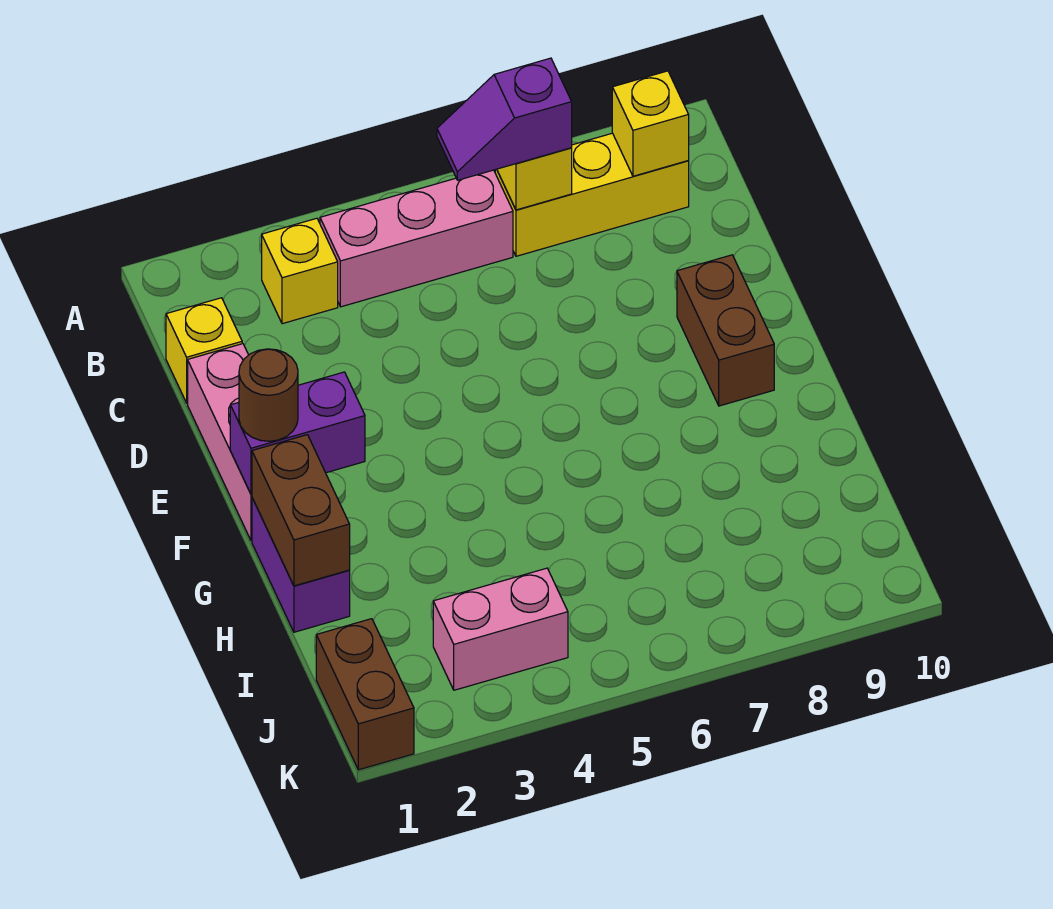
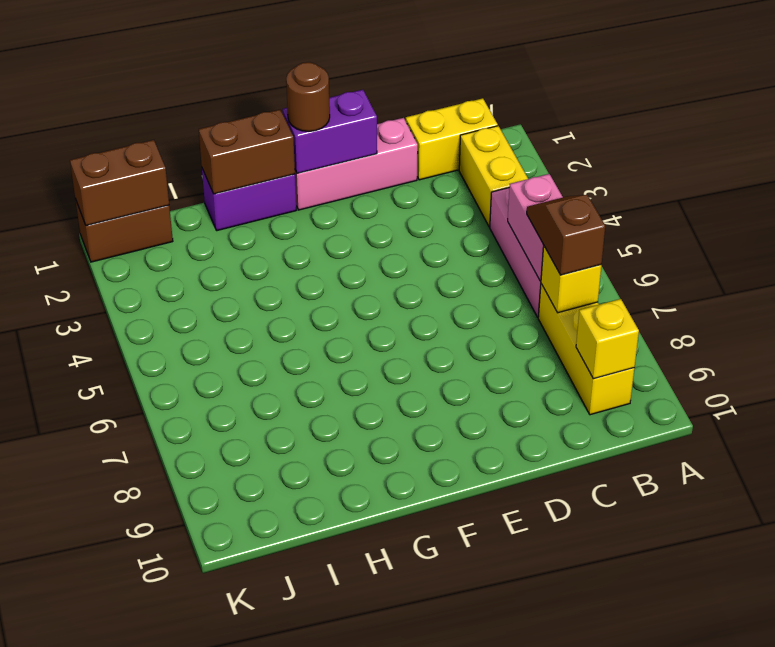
yellow 1x1 brick [262,218,338,324] -> yellow 1x2 brick [459,126,528,227]
purple 1x2 slope [437,58,572,180] -> brown 1x2 slope [527,195,605,275]
yellow 1x1 brick [166,298,242,403] -> yellow 1x2 brick [406,98,498,180]
brown 1x2 brick [677,255,774,406] -> brown 1x2 brick moved to [70,140,169,226]
purple 1x2 brick [230,372,365,494] -> purple 1x2 brick turned to [283,90,377,173]
pink 1x2 brick [433,568,568,690] -> pink 1x2 brick moved to [508,174,563,281]

